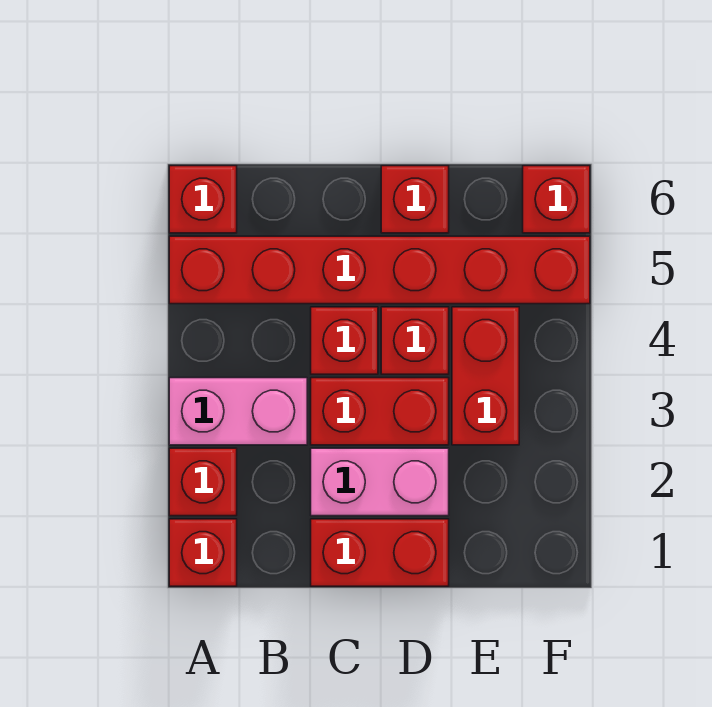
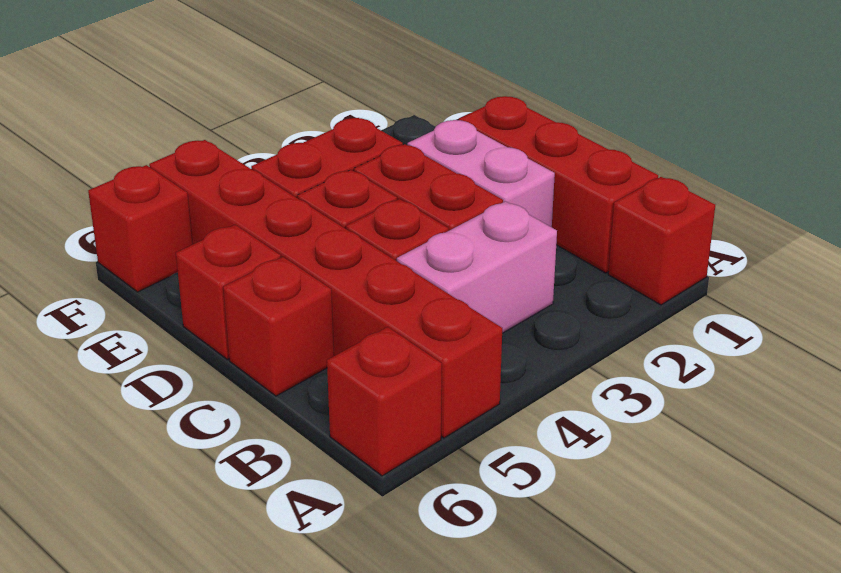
red 1x1 brick [169,448,237,516] -> red 1x1 brick moved to [223,257,334,396]
pink 1x2 brick [169,378,307,445] -> pink 1x2 brick turned to [397,201,557,333]
red 1x2 brick [311,519,449,586] -> red 1x3 brick [459,96,658,273]

